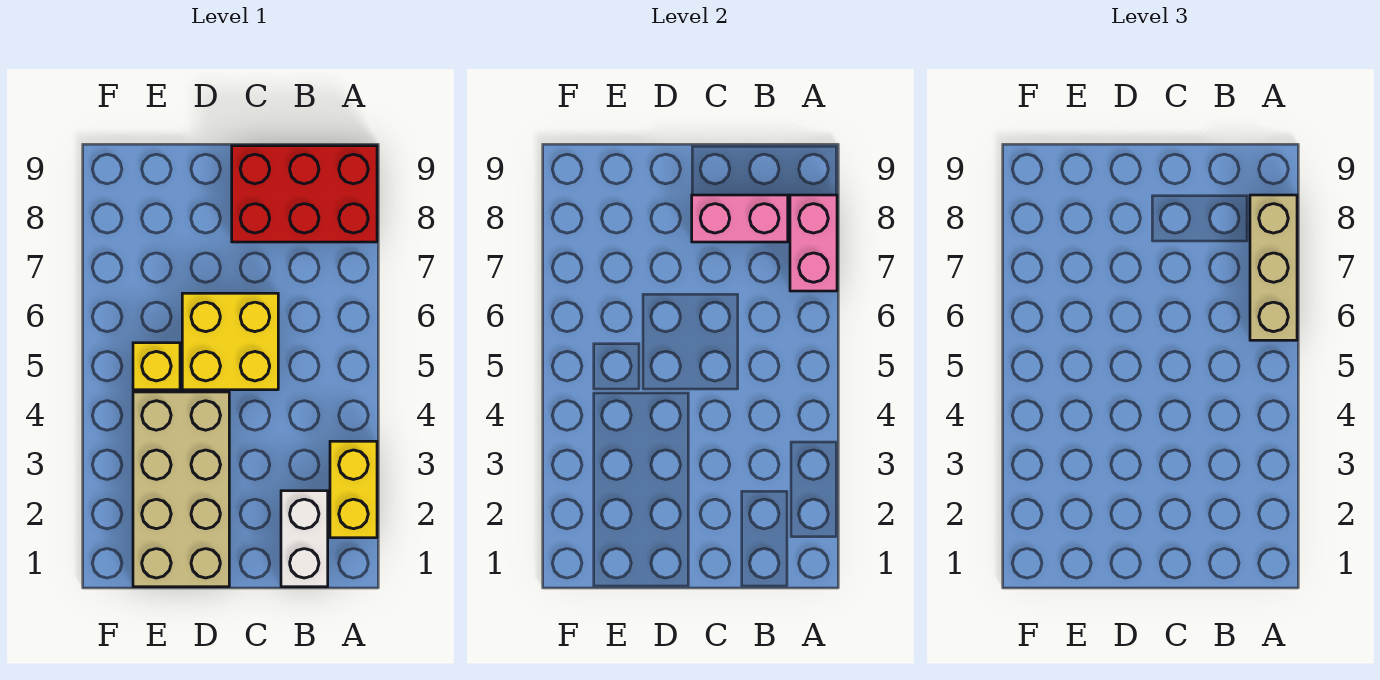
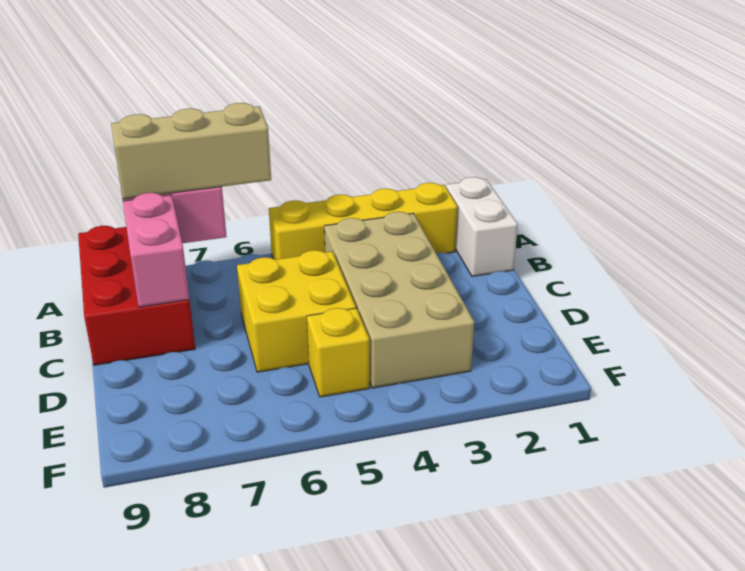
yellow 1x2 brick [330,441,377,538] -> yellow 1x4 brick [269,183,457,260]
white 1x2 brick [281,491,328,587] -> white 1x2 brick turned to [446,177,518,277]
tan 2x4 brick [133,392,229,587] -> tan 2x4 brick turned to [324,212,474,388]

